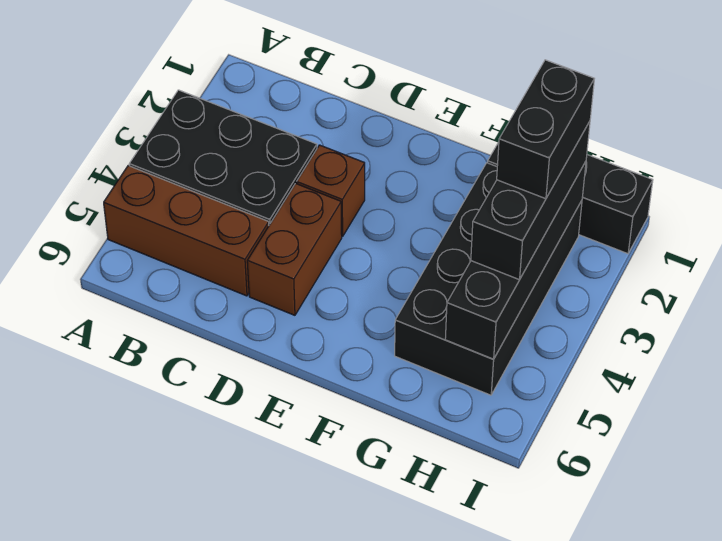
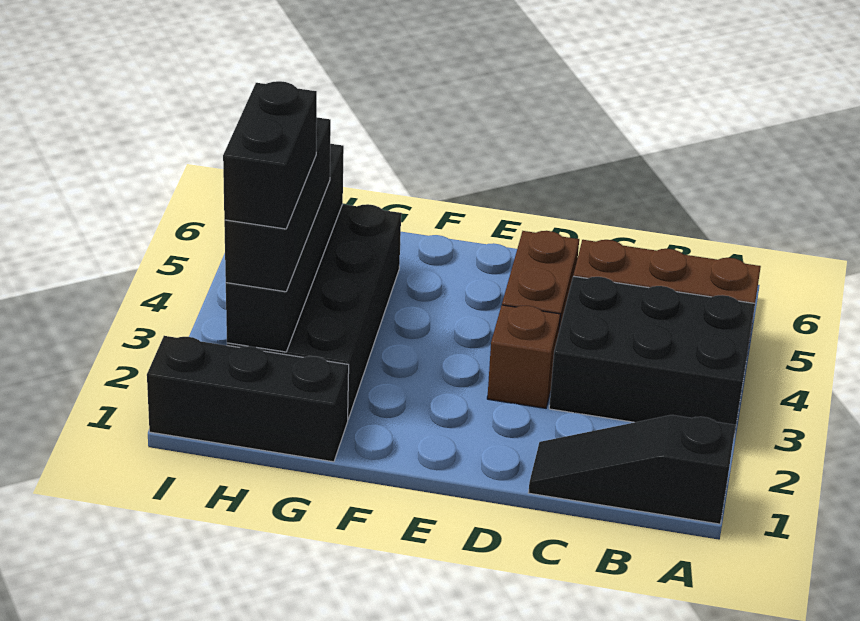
none -> black 1x3 slope [528,415,736,524]

